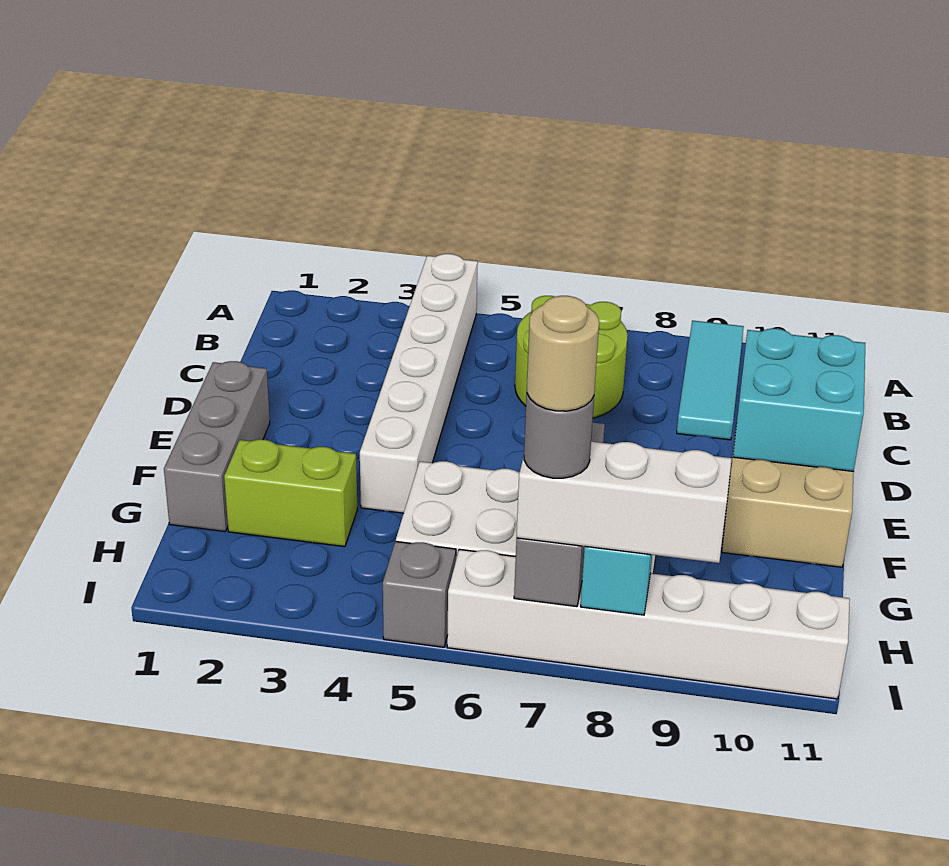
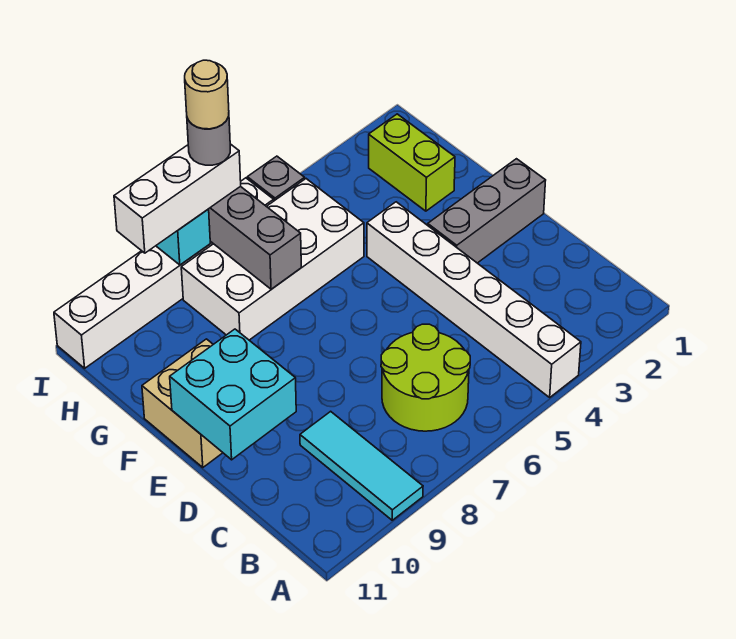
grey 1x3 brick [164,361,270,532] -> grey 1x3 brick turned to [428,159,546,263]
lime 1x2 brick [224,439,357,547] -> lime 1x2 brick turned to [369,114,455,211]

